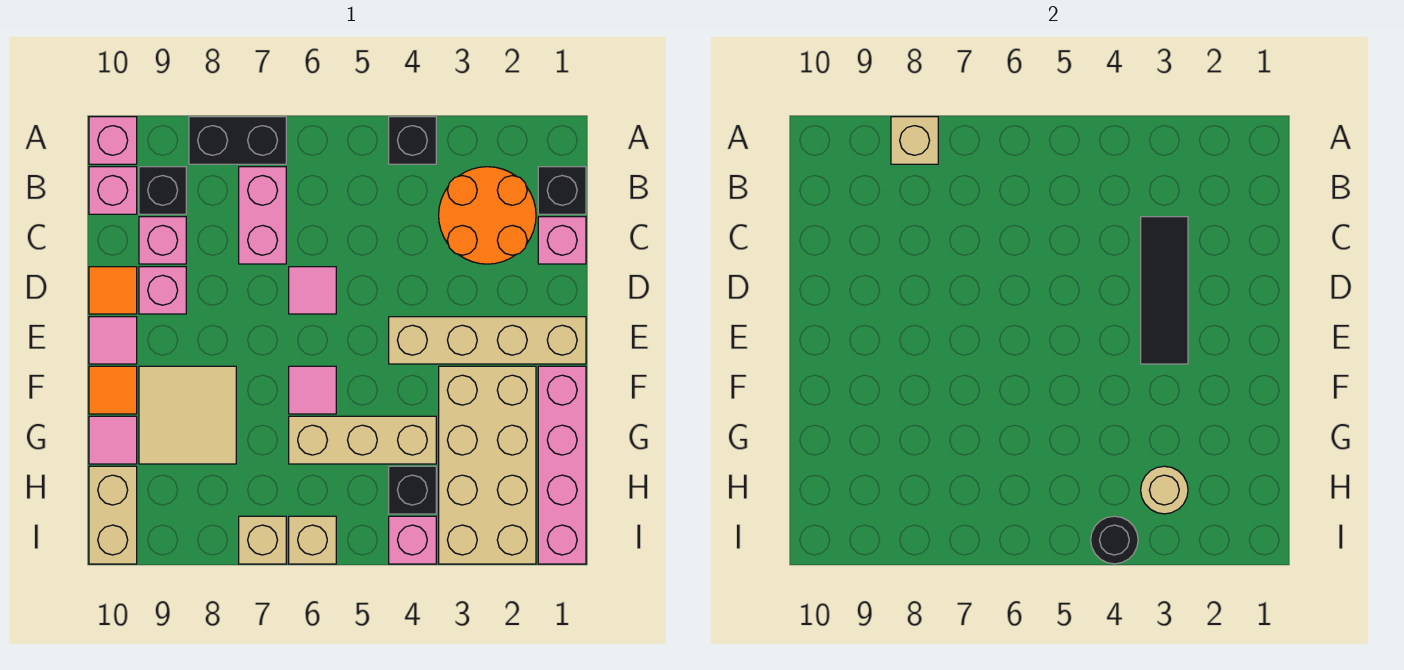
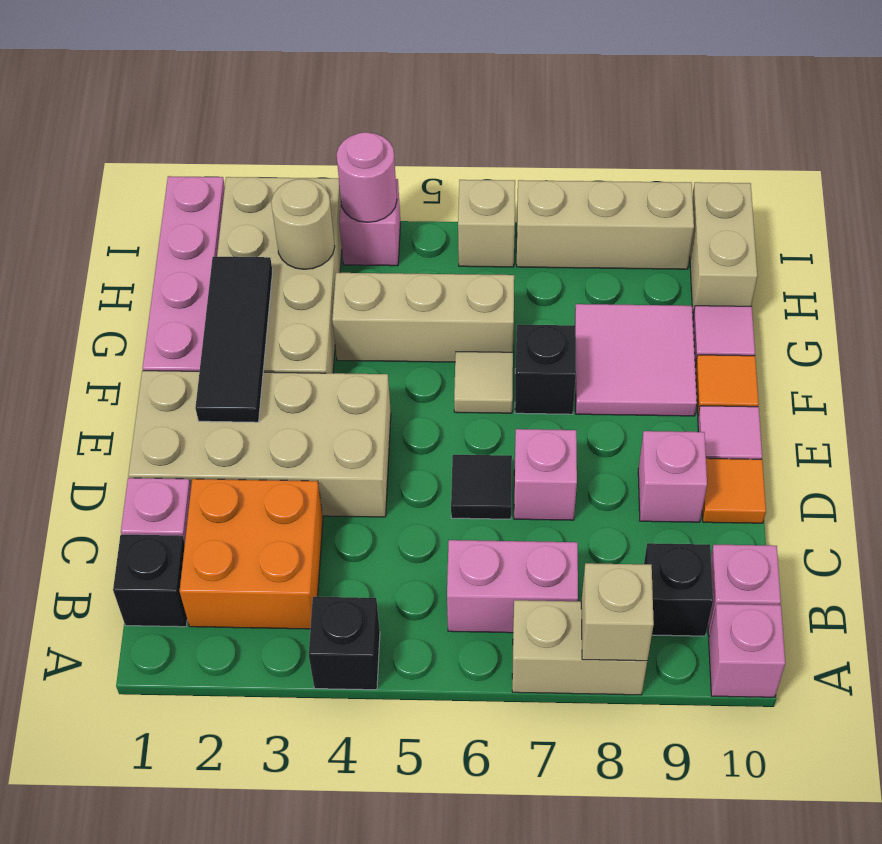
black 1x2 brick [189,117,286,164] -> tan 1x2 brick [512,600,647,695]
orange 2x2 round brick [439,167,536,264] -> orange 2x2 brick [180,479,323,629]
pink 1x2 brick [239,167,286,264] -> pink 1x2 brick turned to [447,540,578,633]
black 1x3 tile [1141,217,1188,364] -> black 1x3 tile moved to [195,257,273,422]
pink 1x1 brick [139,217,186,264] -> pink 1x1 brick moved to [514,429,577,520]
pink 1x1 tile [289,267,336,314] -> black 1x1 tile [451,455,512,519]
tan 1x4 brick [389,317,586,364] -> tan 2x4 brick [128,371,391,517]
pink 1x1 tile [289,366,336,414] -> tan 1x1 tile [454,352,513,413]
tan 2x2 tile [139,366,236,464] -> pink 2x2 tile [575,304,697,416]
black 1x1 brick [389,466,436,514] -> black 1x1 brick moved to [515,325,576,414]
black 1x1 round brick [1091,516,1138,564] -> pink 1x1 round brick [337,132,397,222]
tan 1x1 brick [239,516,286,564] -> tan 1x3 brick [517,180,694,269]

